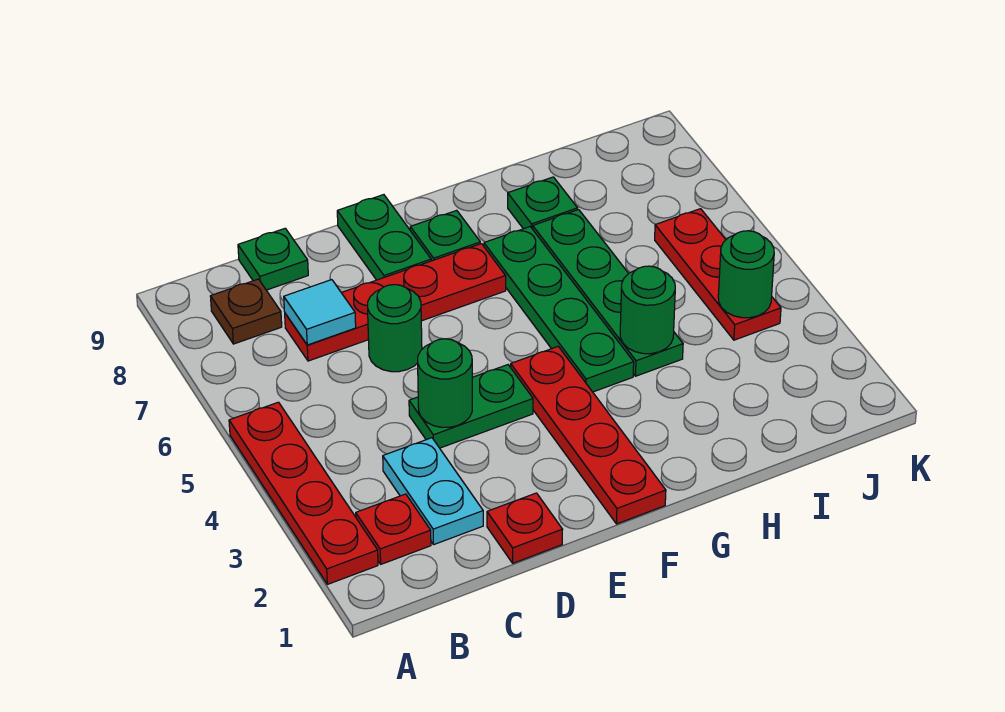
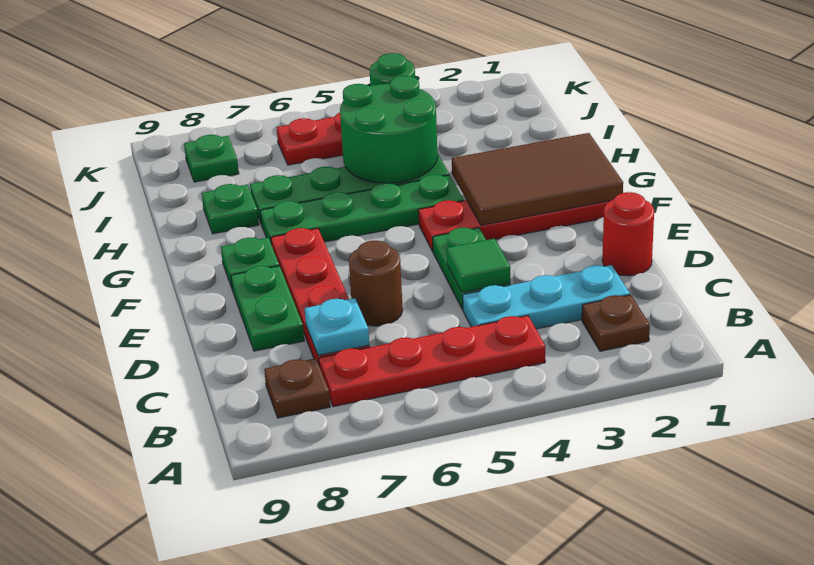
red 1x4 plate [229,402,378,584] -> red 1x4 plate moved to [319,316,545,407]
red 1x1 plate [356,494,431,564] -> brown 1x1 plate [582,295,650,351]
cyan 1x2 plate [383,438,483,545] -> cyan 1x3 plate [463,265,630,329]
cyan 1x1 tile [284,280,356,345] -> cyan 1x1 plate [305,298,369,355]
green 1x1 plate [238,228,308,290] -> green 1x1 plate moved to [184,135,239,182]
red 1x1 plate [487,493,563,563] -> red 1x1 round brick [602,192,654,276]
green 1x1 round brick [418,339,472,427] -> green 1x1 tile [447,239,510,292]
green 1x1 round brick [368,285,422,372] -> brown 1x1 round brick [349,241,403,326]
green 1x2 plate [337,195,431,280] -> green 1x2 plate turned to [231,266,304,351]
none -> brown 2x3 tile [452,133,623,225]
green 1x1 round brick [620,266,675,354] -> green 2x2 round brick [340,76,438,183]

